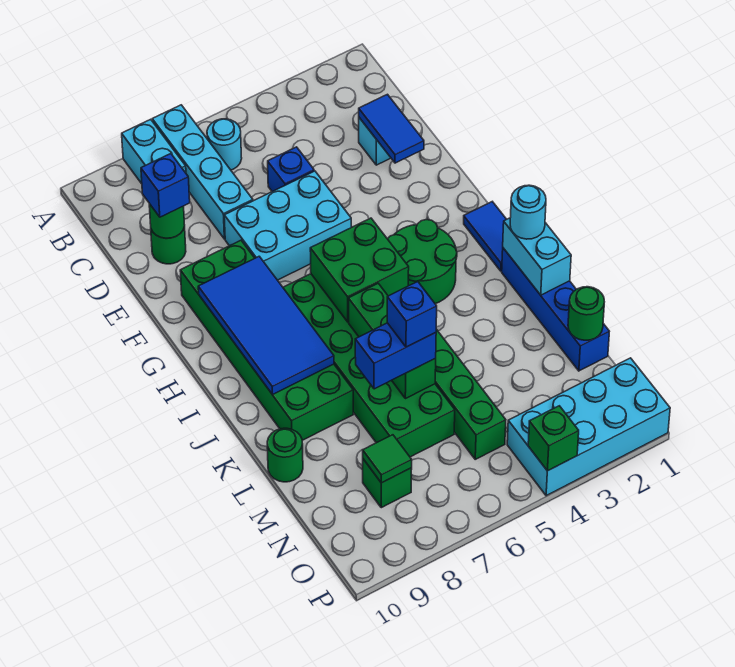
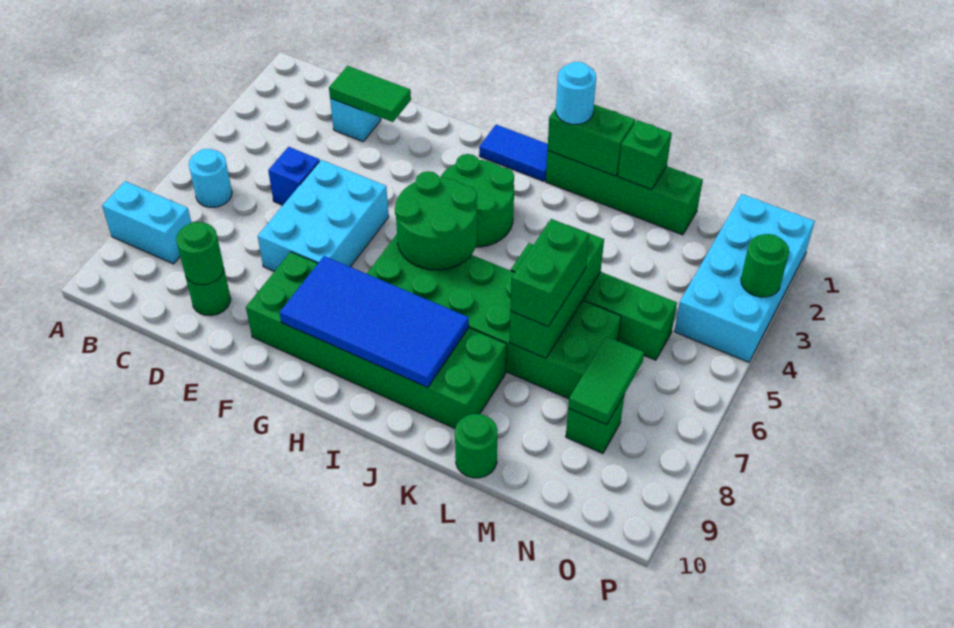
cyan 1x4 brick [152,105,253,239] -> none
blue 1x2 tile [359,94,424,163] -> green 1x2 tile [329,66,411,122]
blue 1x1 brick [141,154,190,217] -> none
green 2x2 brick [310,218,409,322] -> green 2x2 round brick [395,171,477,270]
blue 1x4 brick [502,248,609,371] -> green 1x4 brick [546,151,703,235]
cyan 1x2 brick [503,218,571,295] -> green 1x2 brick [547,105,635,176]
green 1x3 brick [348,284,436,399] -> green 1x3 brick turned to [510,225,604,358]
blue 1x2 brick [355,323,436,389] -> green 1x2 brick [511,219,589,327]
blue 1x1 brick [387,282,437,347] -> none
green 1x1 round brick [568,287,604,340] -> green 1x1 round brick moved to [741,234,789,297]
green 1x1 tile [363,435,412,483] -> green 1x2 tile [568,337,644,425]
green 1x1 brick [528,406,579,471] -> green 1x1 brick moved to [618,120,672,190]

